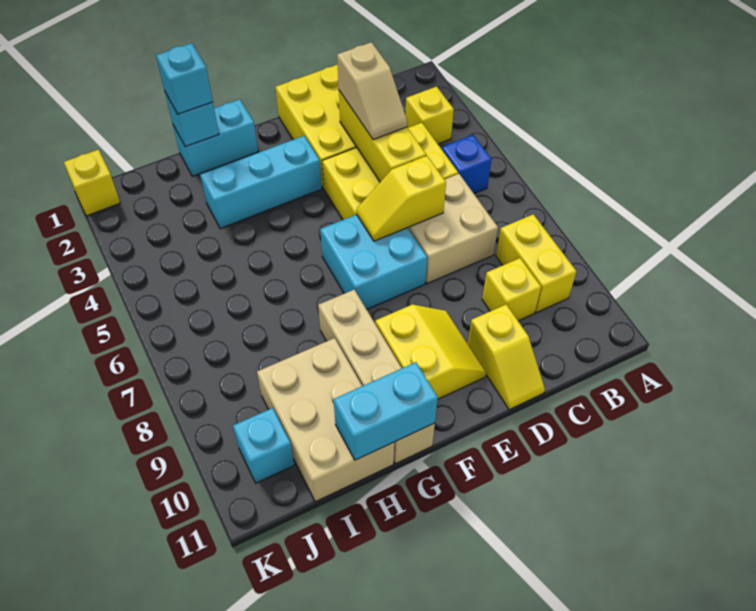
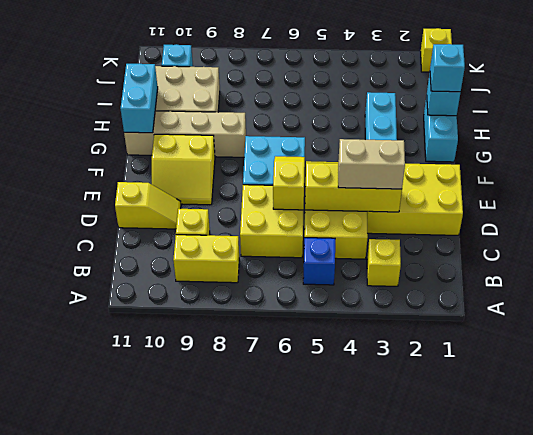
tan 2x2 brick [408,174,498,284] -> yellow 2x2 brick [240,185,303,258]
tan 1x2 slope [337,42,407,140] -> tan 1x2 brick [338,139,405,189]
yellow 1x2 slope [468,304,545,410] -> yellow 1x2 slope turned to [115,182,181,229]

